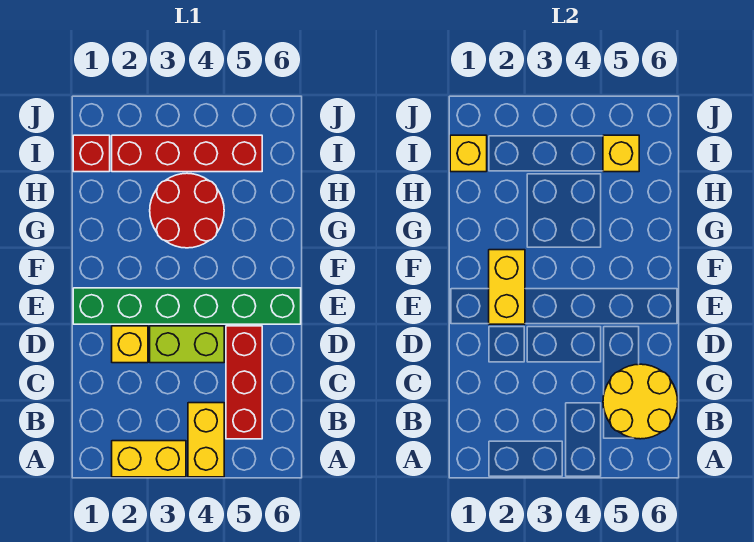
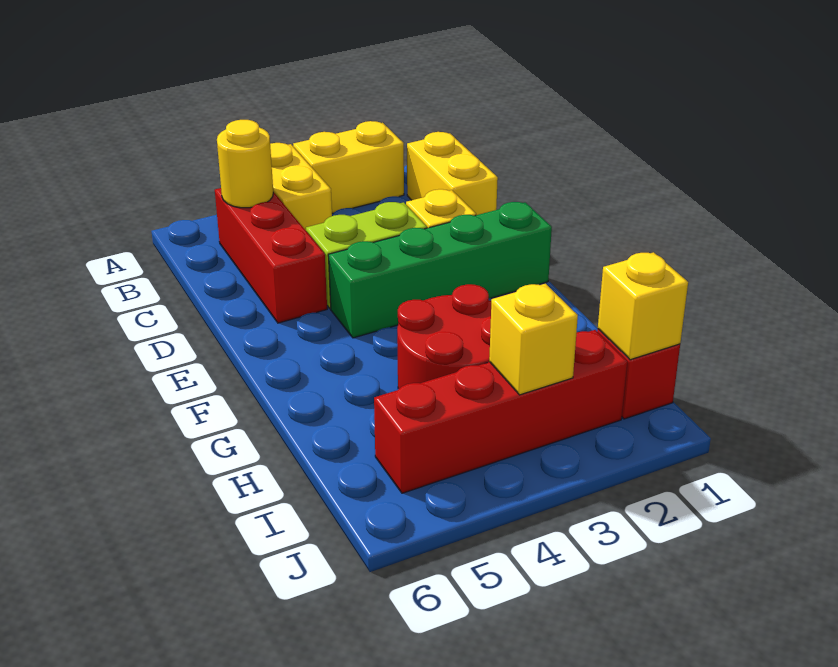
yellow 2x2 round brick [603,364,678,439] -> yellow 1x1 round brick [217,120,273,208]
green 1x6 brick [73,288,301,324] -> green 1x4 brick [328,202,552,338]
yellow 1x2 brick [489,250,525,324] -> yellow 1x2 brick moved to [407,132,498,215]
yellow 1x1 brick [603,135,639,172] -> yellow 1x1 brick moved to [489,284,578,395]

